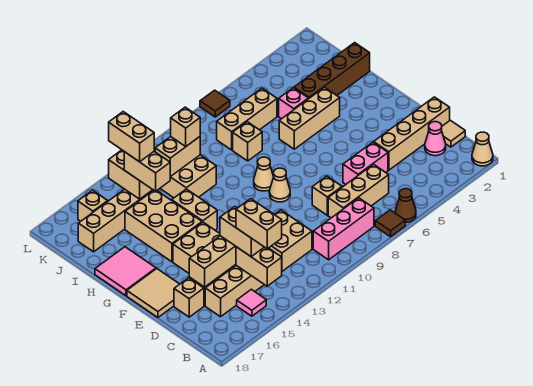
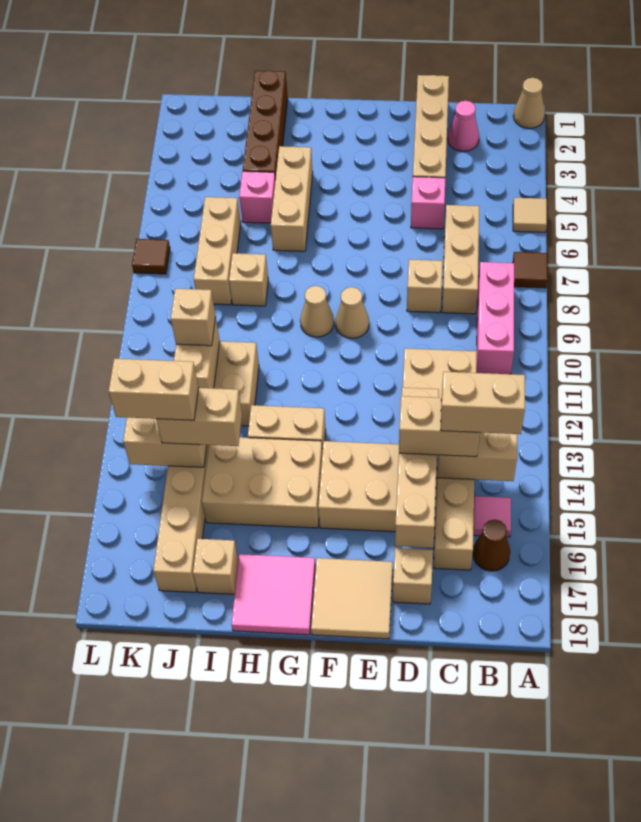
brown 1x1 cone [395,189,416,222] -> brown 1x1 cone moved to [473,520,510,571]
tan 1x1 tile [442,120,465,147] -> tan 1x1 tile moved to [513,198,547,232]
pink 1x2 brick [343,142,388,184] -> pink 1x1 brick [411,177,445,229]
tan 1x1 brick [78,190,108,221] -> tan 1x1 brick moved to [193,539,238,594]

